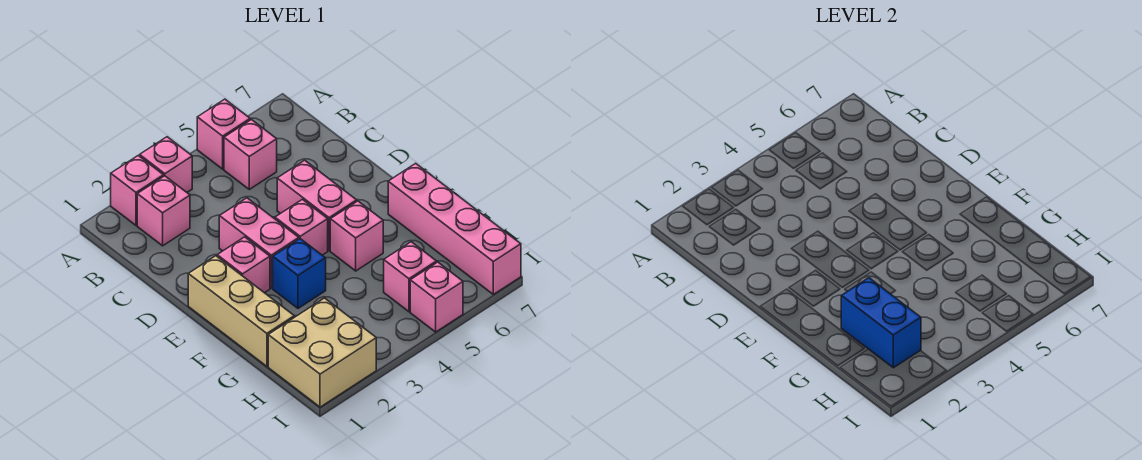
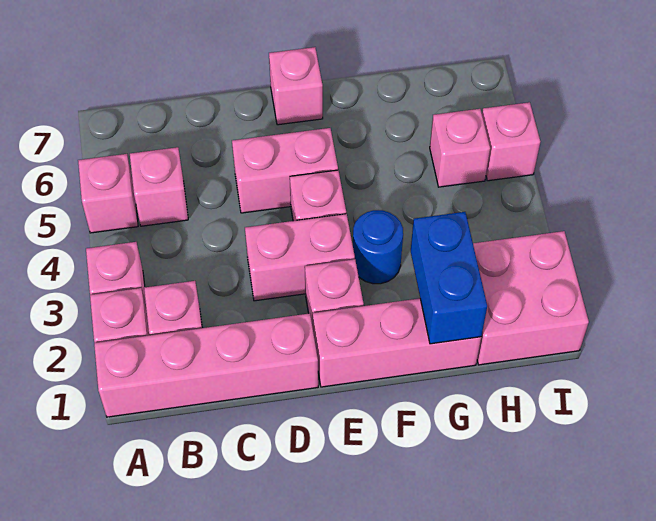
tan 1x3 brick [188,256,294,366] -> pink 1x3 brick [313,298,481,387]
blue 1x1 brick [273,239,326,308] -> blue 1x1 round brick [353,210,403,284]
pink 1x1 brick [330,201,383,271] -> pink 1x1 brick moved to [269,47,323,125]
pink 1x4 brick [388,163,521,294] -> pink 1x4 brick moved to [94,313,318,417]
blue 1x2 brick [841,278,921,368] -> blue 1x2 brick turned to [411,212,487,344]
tan 2x2 brick [268,298,376,407] -> pink 2x2 brick [473,231,589,365]

